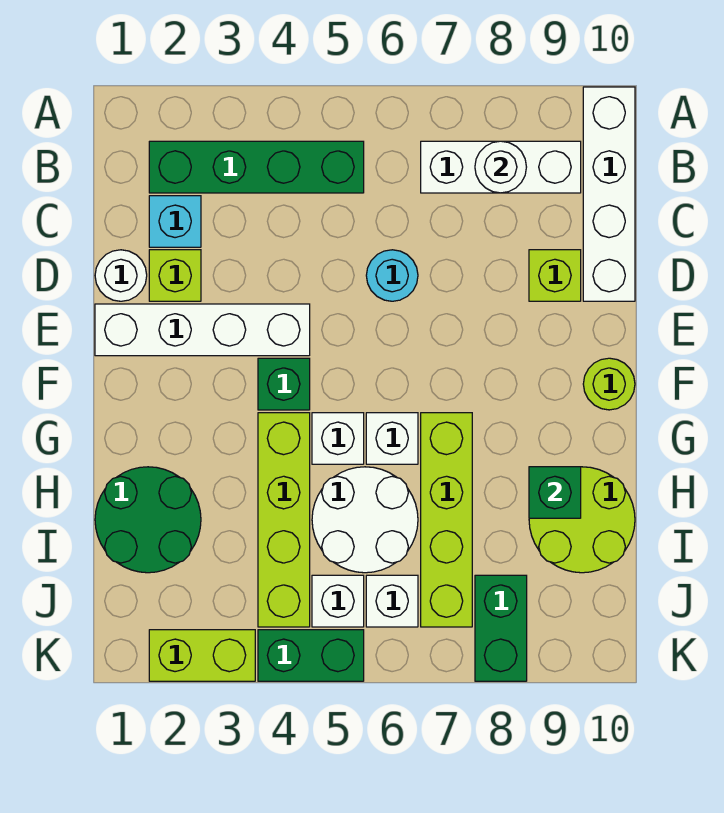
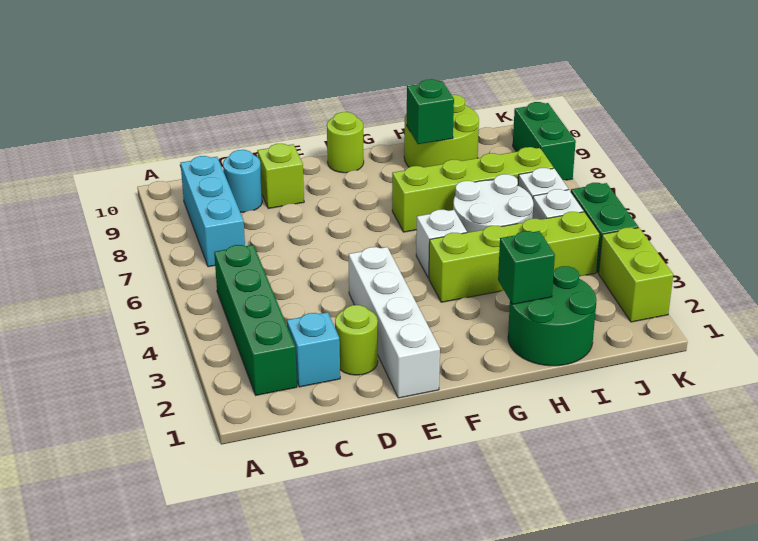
white 1x4 brick [583,87,635,301] -> none
white 1x3 brick [421,141,581,193] -> cyan 1x3 brick [181,156,245,267]
white 1x1 round brick [475,141,526,193] -> none
white 1x1 round brick [95,250,147,301] -> none
lime 1x1 brick [149,250,201,301] -> lime 1x1 round brick [335,305,378,375]
cyan 1x1 round brick [366,250,418,301] -> cyan 1x1 round brick moved to [223,150,262,212]
green 1x1 brick [258,358,310,410] -> green 1x1 brick moved to [498,231,555,304]
white 1x1 brick [366,413,418,464] -> none
green 1x2 brick [475,575,527,681] -> green 1x2 brick turned to [513,102,576,180]

